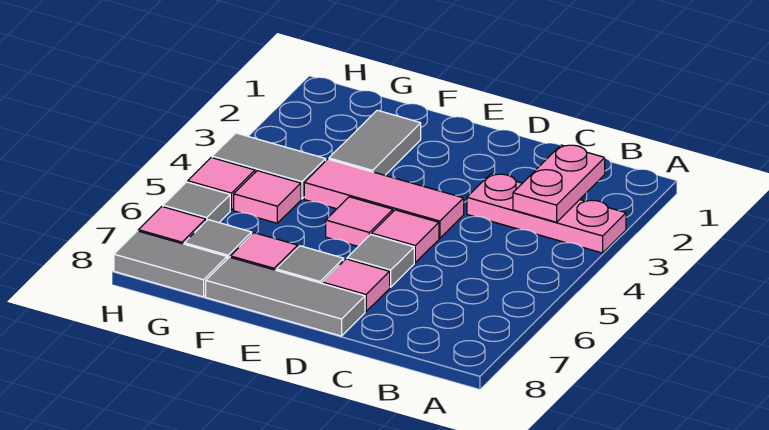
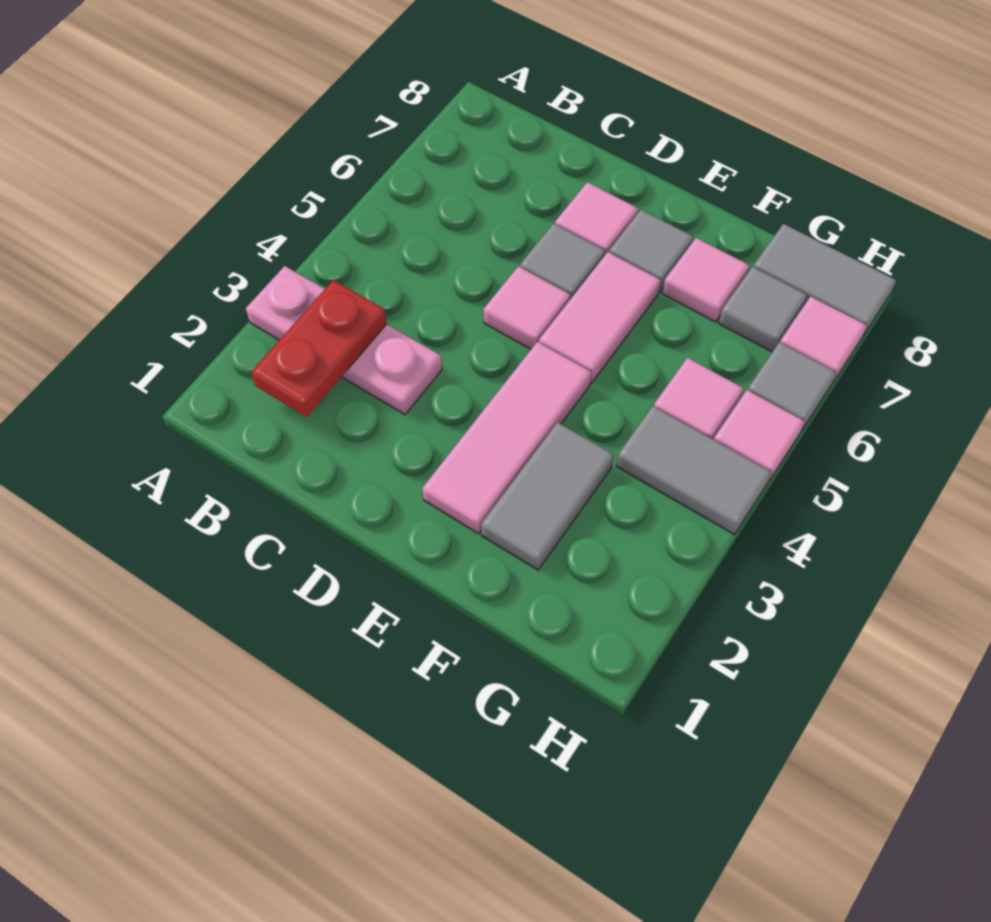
pink 1x2 plate [513,145,605,222] -> red 1x2 plate [251,280,387,417]
pink 1x3 tile [304,159,464,238] -> pink 1x3 tile turned to [422,342,591,534]
grey 1x3 tile [206,257,365,336] -> none
pink 1x1 tile [326,197,393,246] -> pink 1x2 tile [539,252,661,383]

